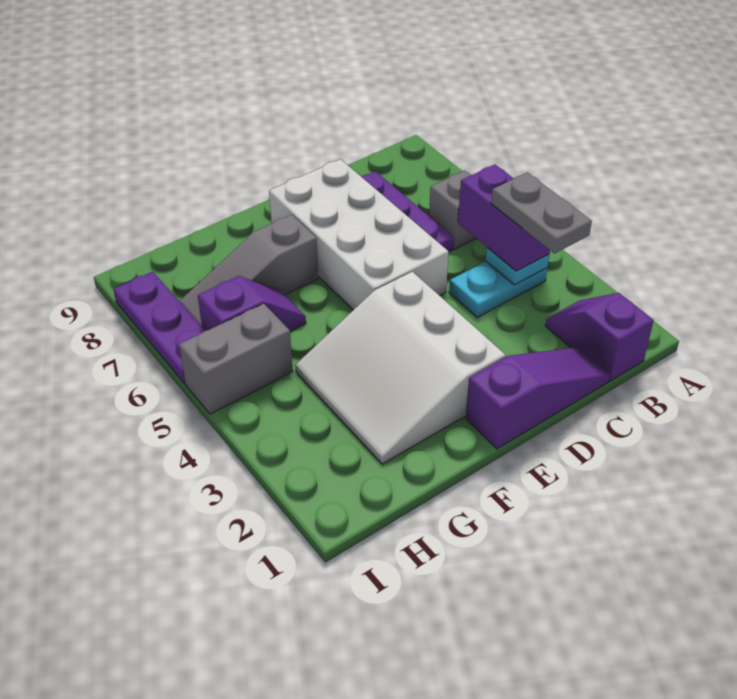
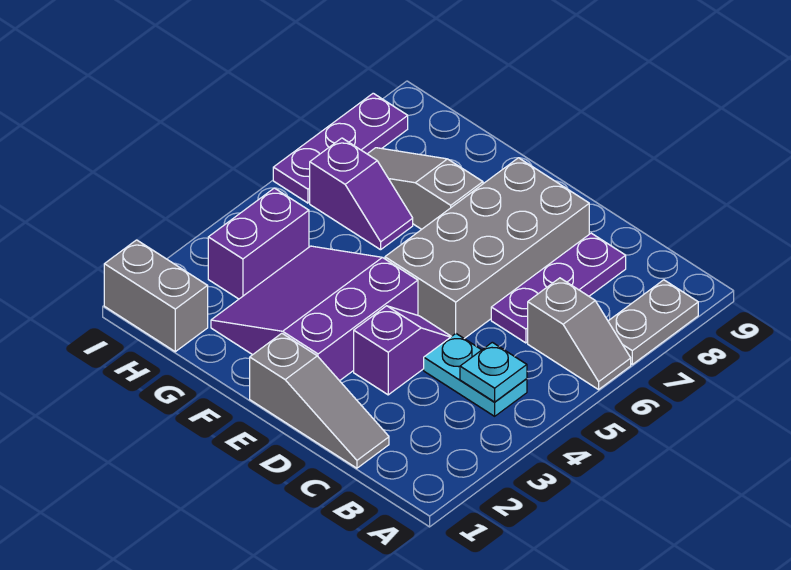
purple 1x2 slope [545,293,654,381] -> purple 1x2 slope moved to [354,306,452,395]
grey 1x2 plate [491,172,592,254] -> grey 1x2 plate moved to [608,280,698,364]
purple 1x2 brick [458,164,550,271] -> purple 1x2 brick moved to [208,188,309,299]
purple 1x3 slope [465,347,610,449] -> grey 1x3 slope [250,333,389,468]
white 2x4 brick [269,159,449,310] -> grey 2x4 brick [385,158,589,339]
white 3x3 slope [296,272,506,464] -> purple 3x3 slope [211,246,418,381]
grey 1x2 brick [179,304,293,414] -> grey 1x2 brick moved to [104,240,208,352]

